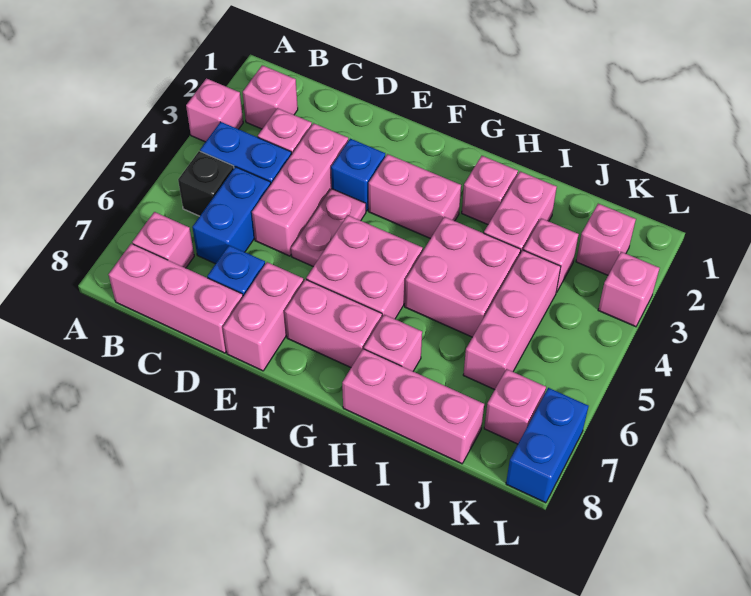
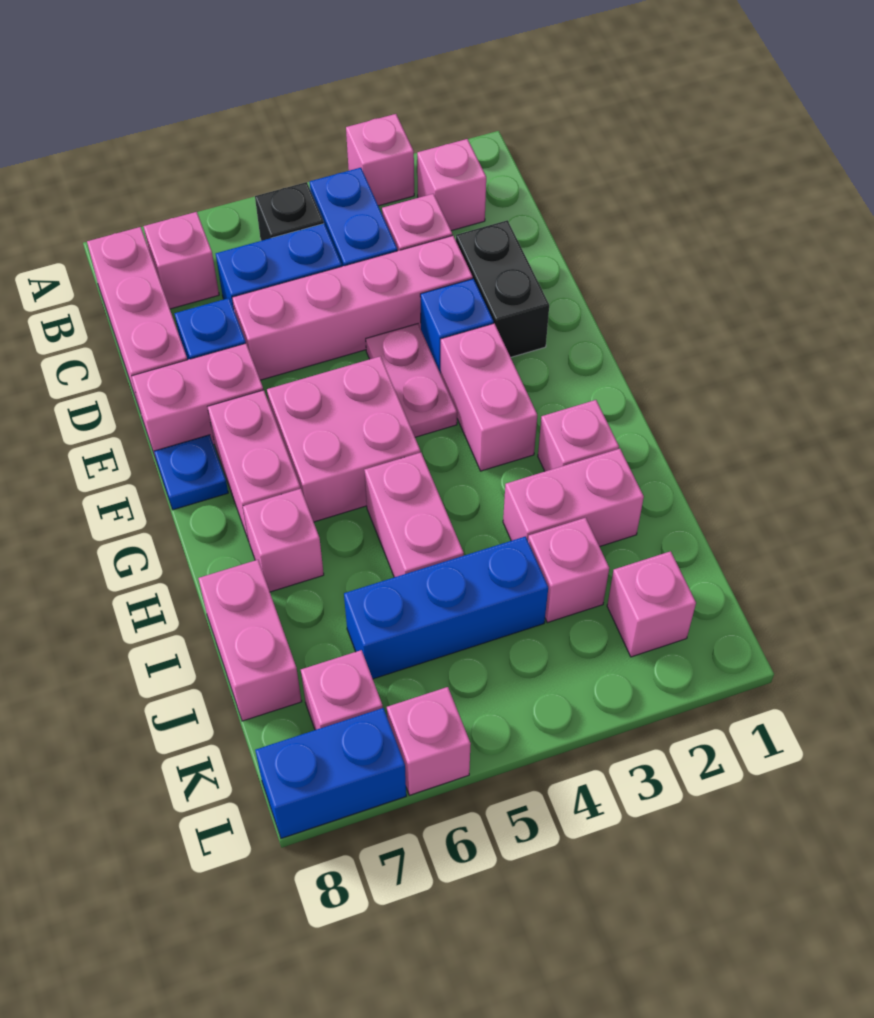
none -> black 1x2 brick [456,220,549,357]
pink 1x3 brick [252,123,348,256] -> pink 1x4 brick [232,236,473,380]
pink 1x2 plate [291,189,366,267] -> pink 1x2 plate turned to [366,324,457,437]
none -> blue 1x1 plate [154,435,228,510]
pink 2x2 brick [405,217,521,337] -> pink 1x2 brick [364,452,464,577]
pink 1x3 brick [342,349,484,464] -> pink 1x2 brick [198,560,302,721]
pink 1x3 brick [463,250,561,390] -> blue 1x3 brick [344,536,548,679]
pink 1x1 brick [598,252,659,327] -> pink 1x1 brick moved to [387,687,471,795]

